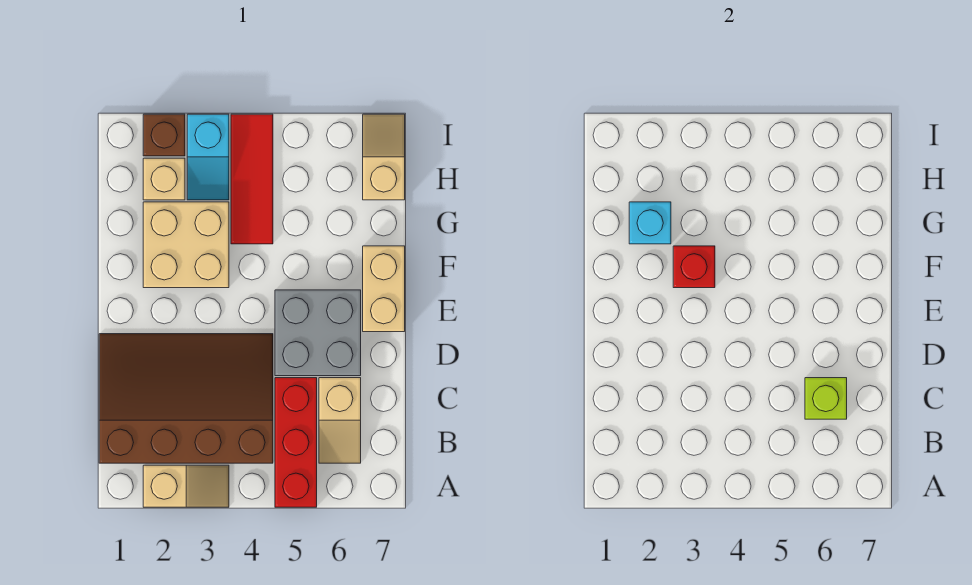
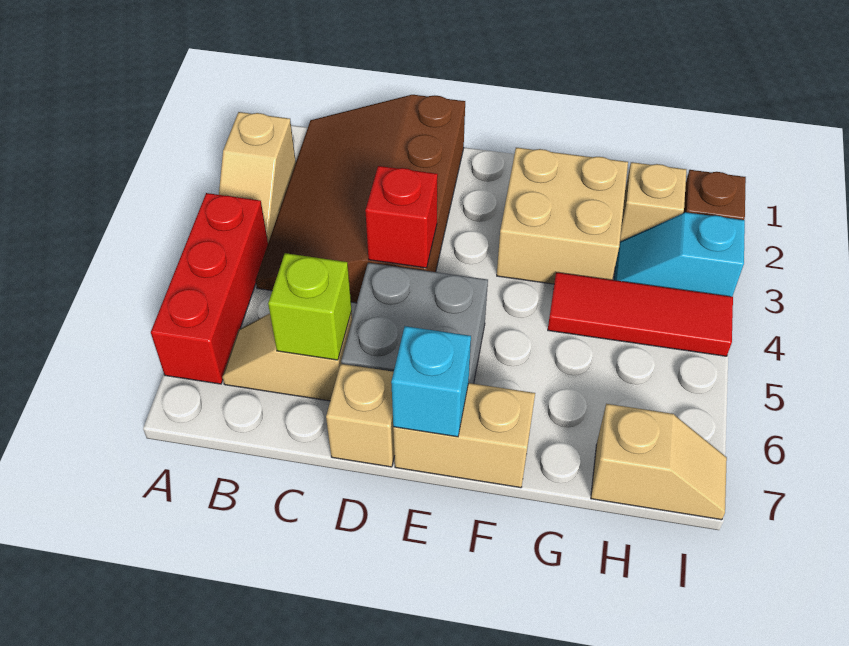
red 1x3 brick [275,378,317,507] -> red 1x3 brick turned to [151,193,268,384]
brown 3x4 slope [99,334,273,463] -> brown 3x4 slope turned to [256,95,465,303]
none -> tan 1x1 brick [326,364,395,467]
red 1x1 brick [673,246,715,288] -> red 1x1 brick moved to [365,166,438,268]
cyan 1x1 brick [629,202,671,244] -> cyan 1x1 brick moved to [391,326,471,437]

